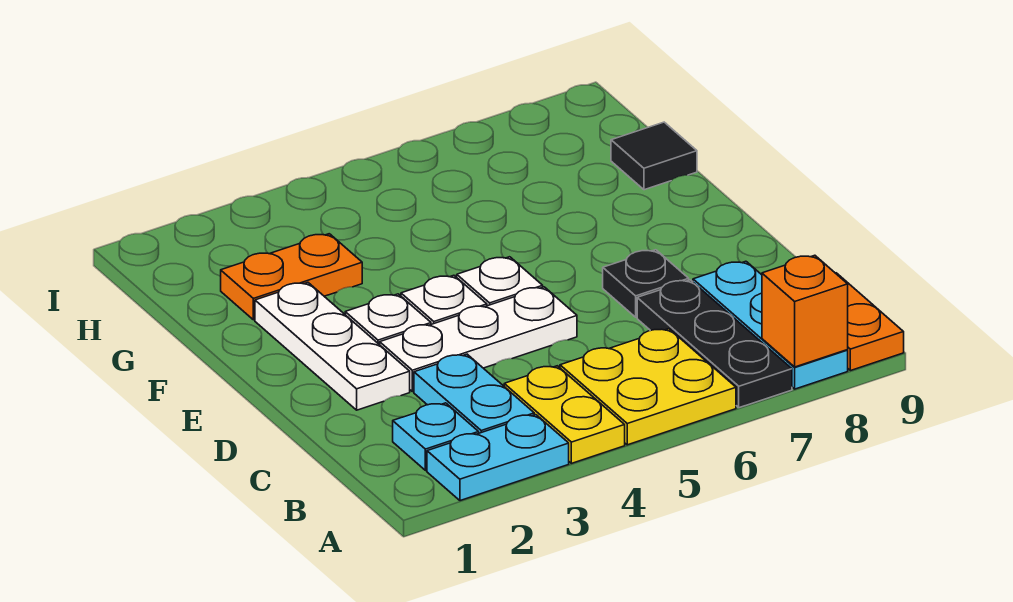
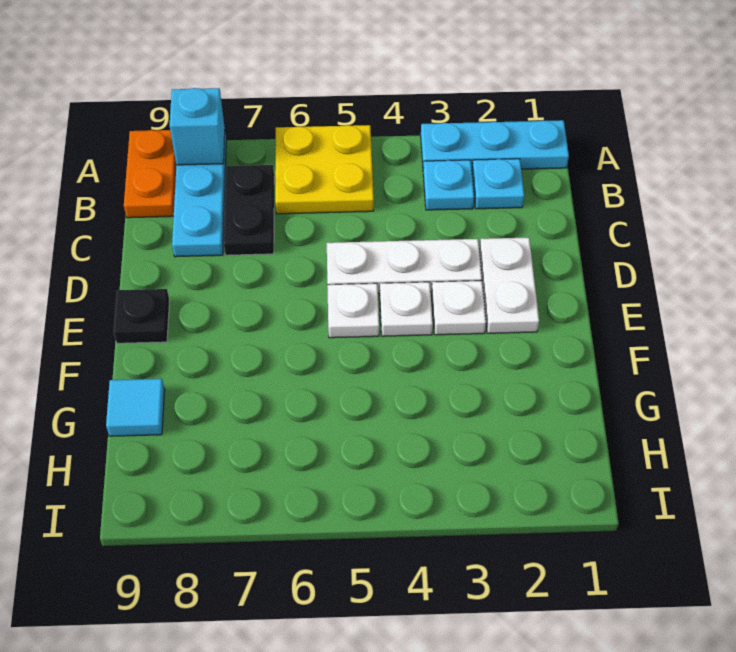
cyan 1x2 plate [427,415,569,501] -> cyan 1x3 plate [421,120,569,169]
yellow 1x2 plate [504,366,625,463] -> none
black 1x3 plate [637,280,792,408] -> black 1x2 plate [224,165,274,255]
orange 1x1 brick [762,255,848,367] -> cyan 1x1 brick [170,88,225,165]
cyan 1x2 plate [414,354,534,433] -> cyan 1x1 plate [423,160,474,210]
white 1x3 plate [255,283,410,410] -> white 1x2 plate [479,237,539,333]
black 1x1 plate [603,250,689,317] -> black 1x1 plate moved to [114,289,169,343]
orange 1x2 plate [221,234,362,320] -> none
black 1x1 tile [611,122,697,190] -> cyan 1x1 tile [106,379,165,436]

